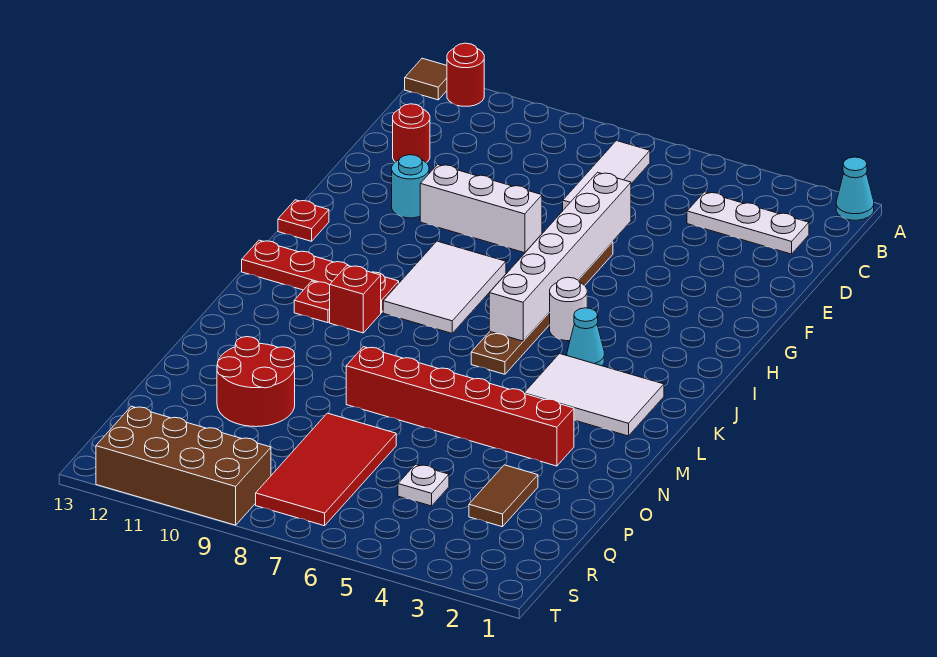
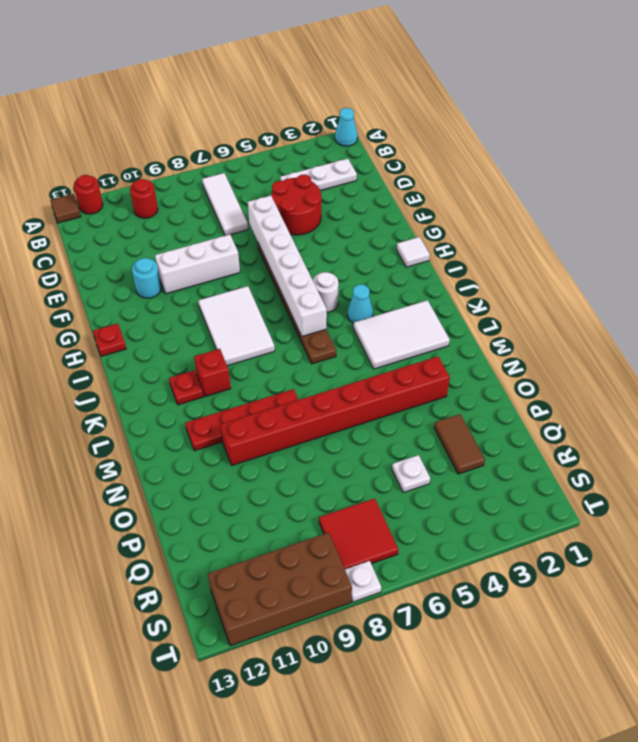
red 1x1 round brick [393,104,430,163] -> red 1x1 round brick moved to [130,179,158,218]
none -> white 1x1 tile [397,237,430,267]
red 1x4 plate [242,240,399,313] -> red 1x4 plate moved to [185,389,299,451]
red 1x6 brick [346,347,574,466] -> red 1x8 brick [220,357,450,465]
red 2x2 round brick [217,337,295,427] -> red 2x2 round brick moved to [271,174,321,235]
red 2x4 tile [256,413,396,526] -> red 2x2 tile [319,498,398,569]
none -> white 1x1 plate [345,561,381,602]

